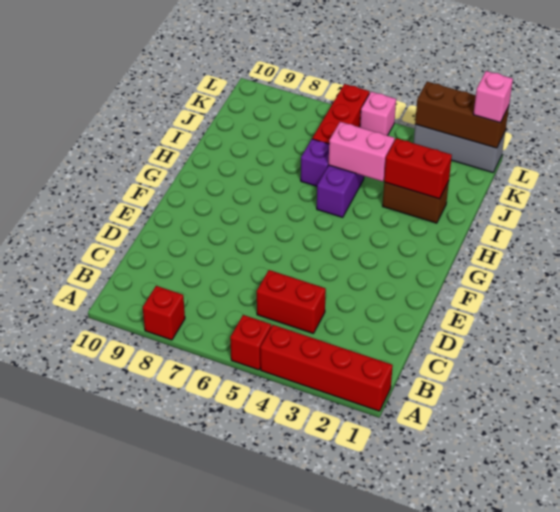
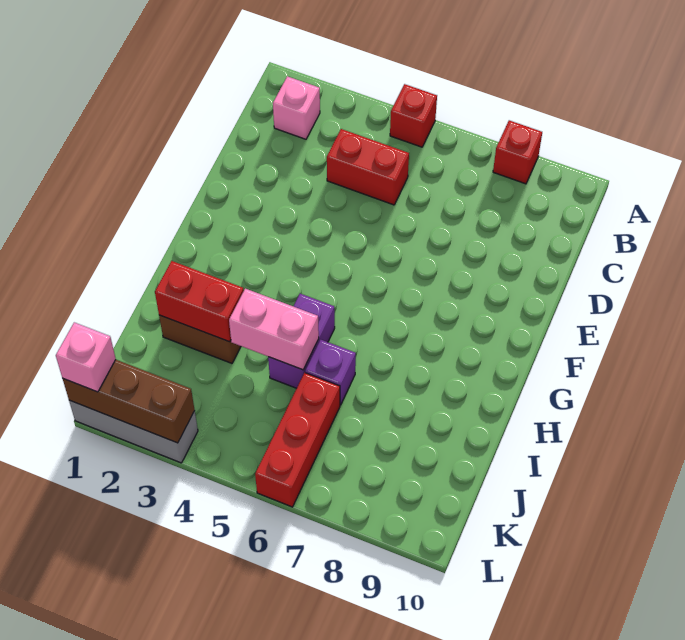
red 1x4 brick [260,325,393,411] -> none
pink 1x1 brick [360,92,396,136] -> pink 1x1 brick moved to [273,76,320,139]

